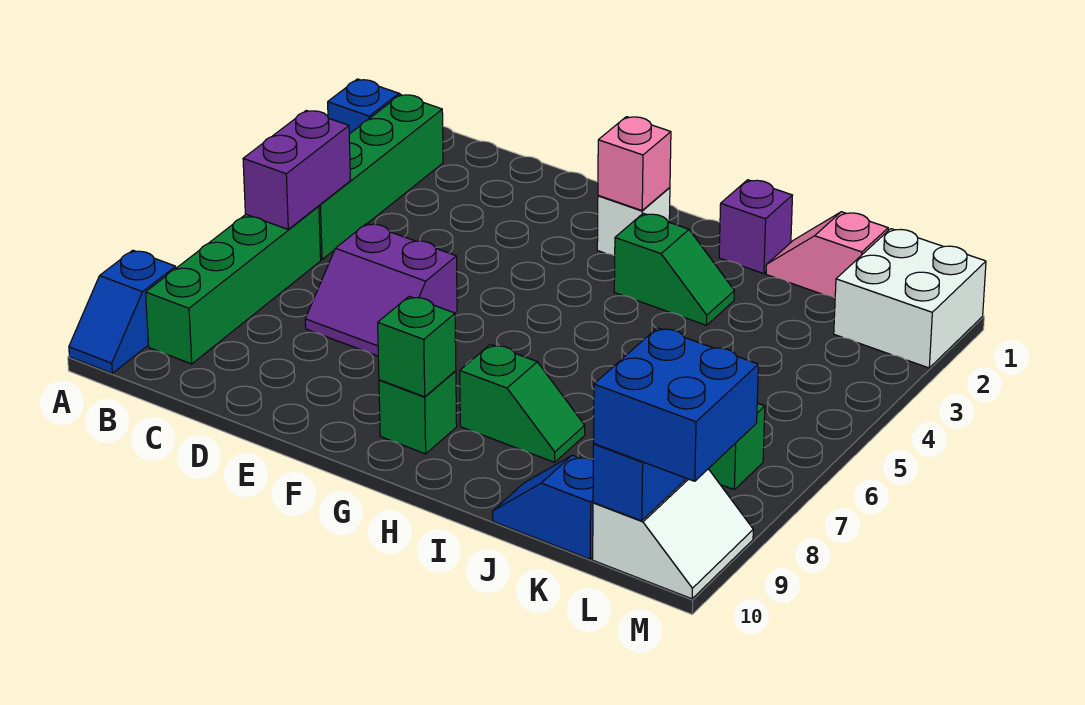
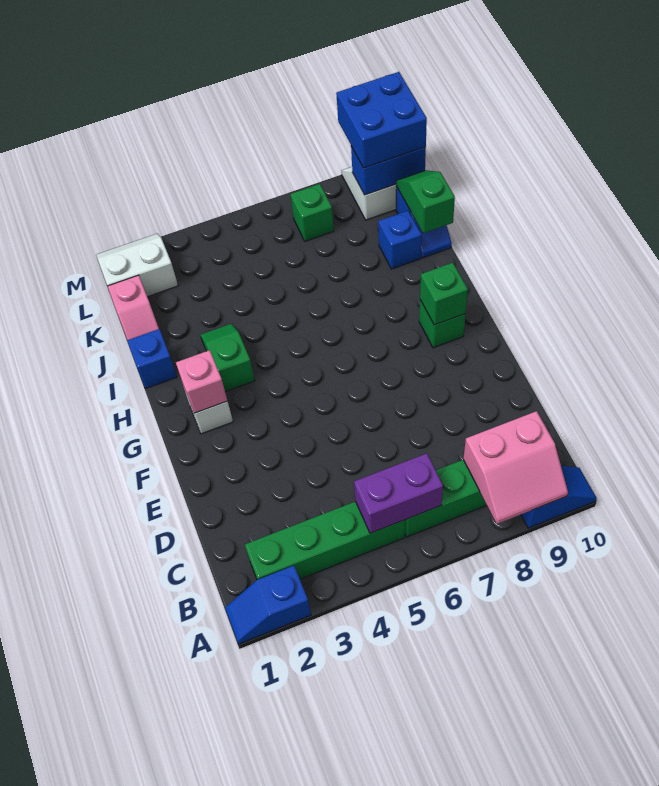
none -> pink 2x2 slope [463,411,568,524]
purple 2x2 slope [305,224,457,356] -> none
green 1x2 slope [460,344,585,462] -> green 1x2 slope moved to [396,170,455,233]
purple 1x1 brick [719,180,793,274] -> blue 1x1 brick [127,329,177,389]
none -> blue 1x1 brick [378,211,421,269]
white 2x2 brick [834,229,986,368] -> white 2x2 slope [96,234,178,297]

